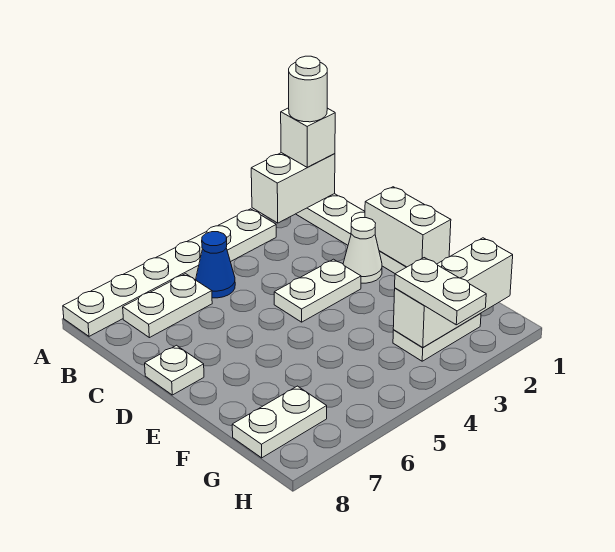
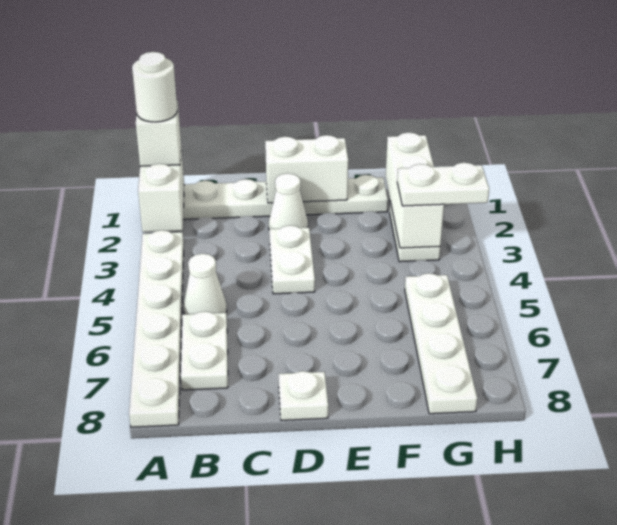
blue 1x1 cone [196,232,235,298] -> white 1x1 cone [184,254,227,314]
white 1x2 plate [232,386,327,458] -> white 1x4 plate [405,273,477,414]

